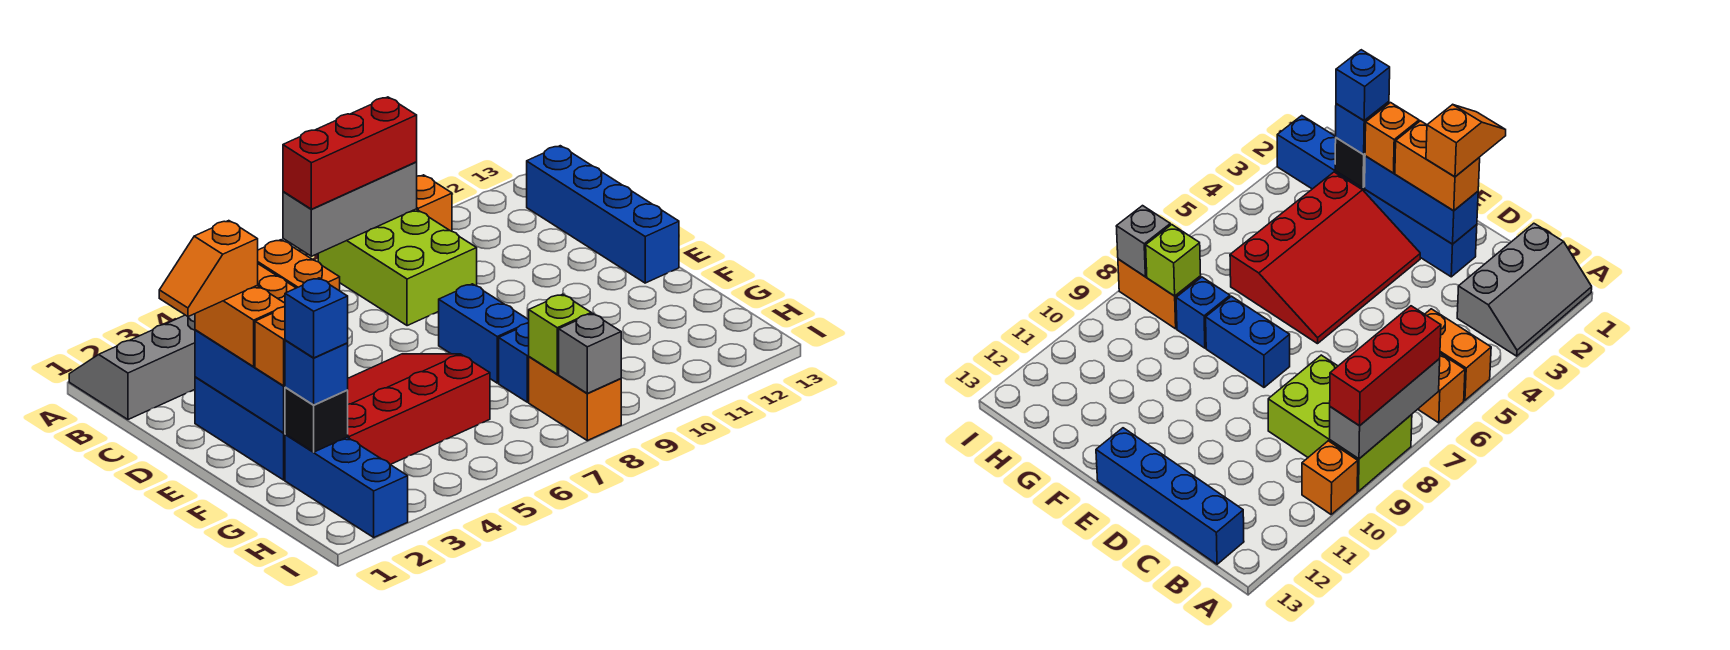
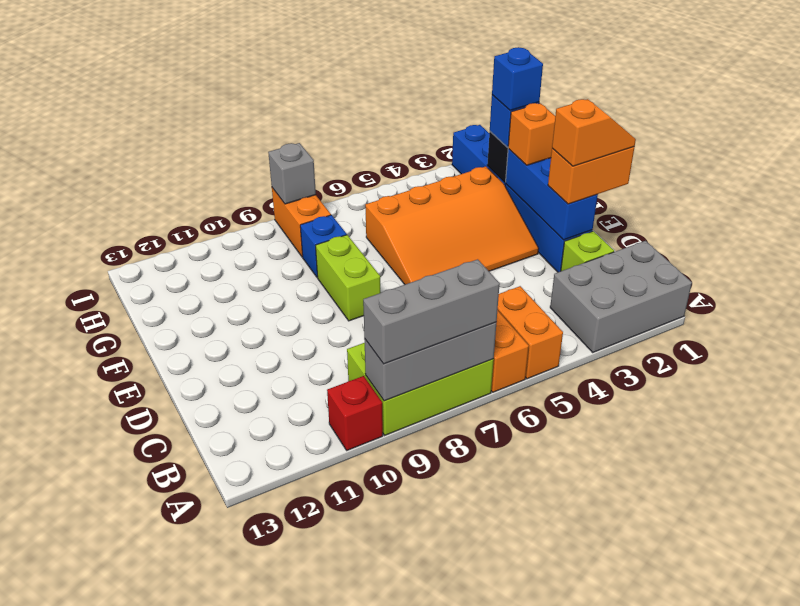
grey 2x3 slope [69,314,195,420] -> grey 2x3 brick [550,241,692,352]
red 1x3 brick [283,97,417,209] -> grey 1x3 brick [363,259,500,364]
lime 2x3 brick [318,209,477,326] -> lime 2x3 brick turned to [347,343,494,435]
orange 1x1 brick [417,175,452,231] -> red 1x1 brick [327,376,383,450]
blue 1x4 brick [527,146,679,283] -> none
orange 1x2 brick [195,286,285,367] -> orange 1x2 brick turned to [548,147,634,204]
red 3x4 slope [348,354,490,465] -> orange 3x4 slope [365,166,539,284]
blue 1x2 brick [439,284,529,383] -> lime 1x2 brick [316,235,380,321]
lime 1x1 brick [529,294,591,374] -> lime 1x1 brick moved to [561,231,614,271]

